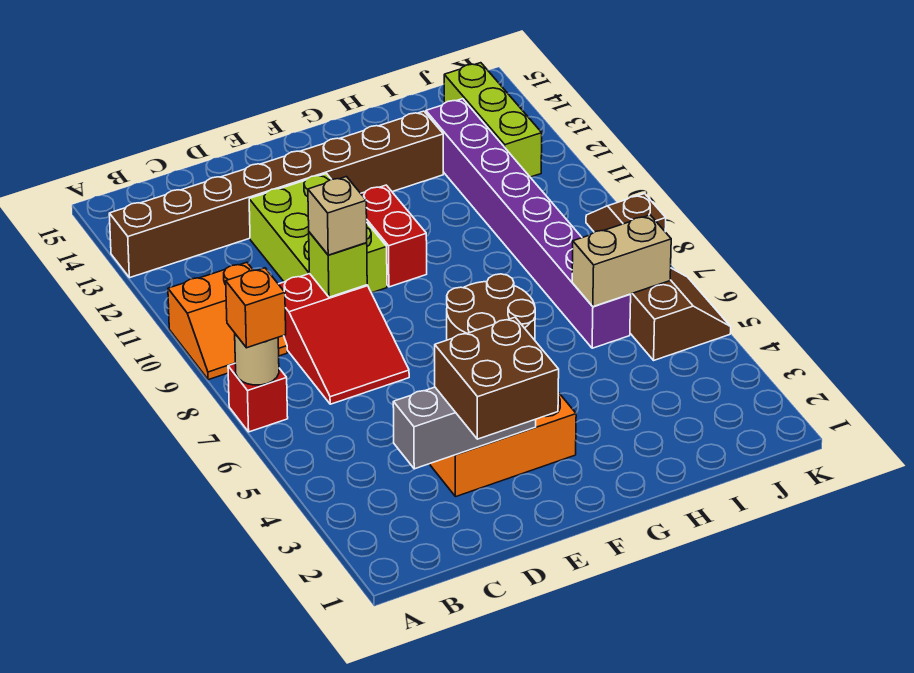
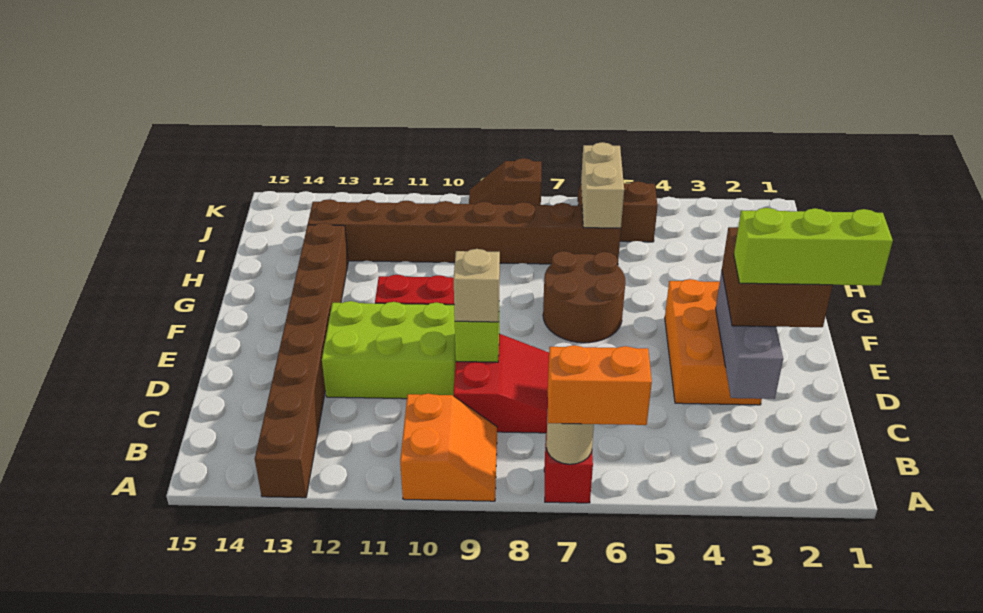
orange 1x1 brick [226,268,286,348] -> orange 1x2 brick [548,345,652,425]
purple 1x8 brick [426,99,631,348] -> brown 1x8 brick [308,199,621,265]
lime 1x3 brick [444,63,542,177] -> lime 1x3 brick moved to [734,208,893,285]

